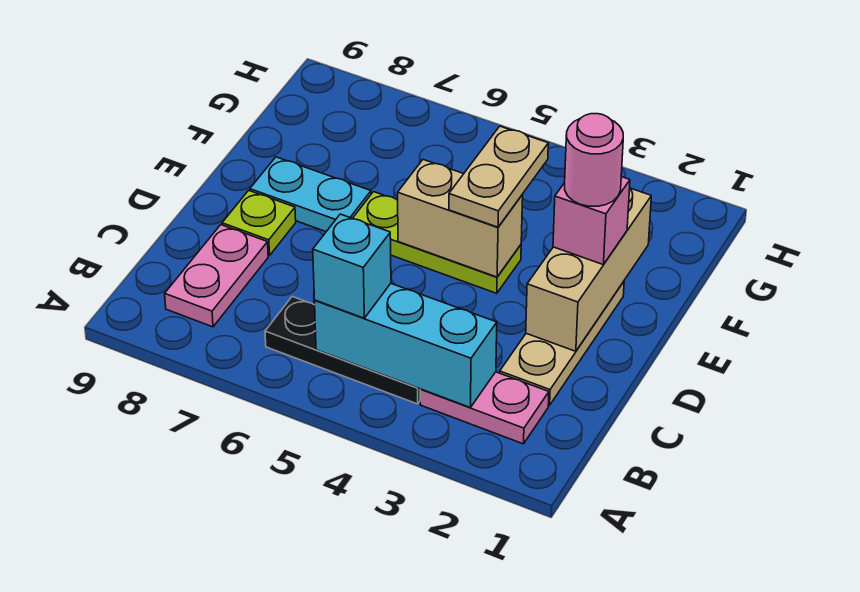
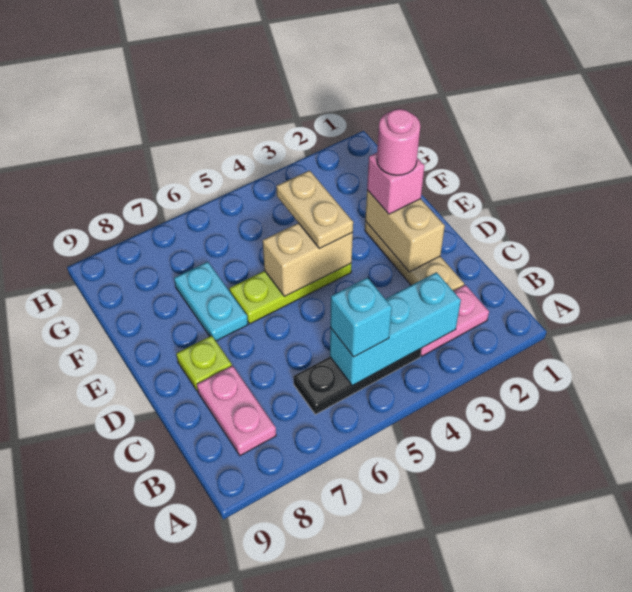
tan 1x3 brick [526,188,651,351] -> tan 1x2 brick [365,190,445,272]
cyan 1x2 plate [250,157,371,232] -> cyan 1x2 plate turned to [174,262,248,341]

